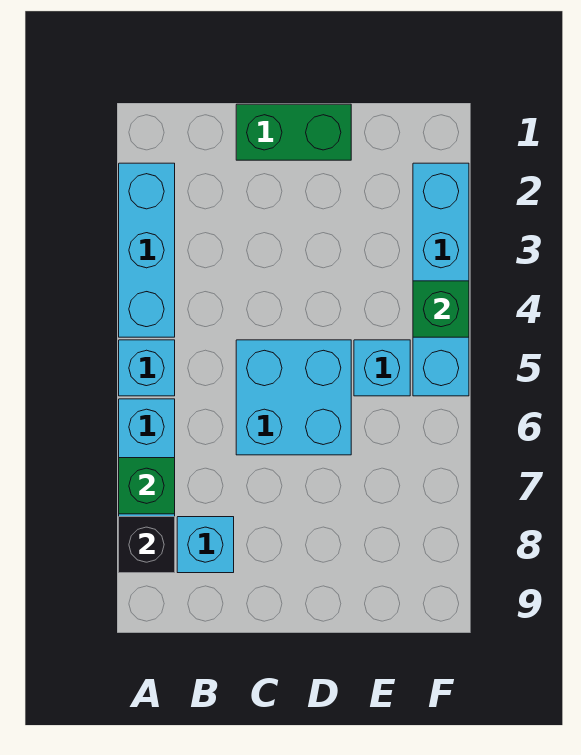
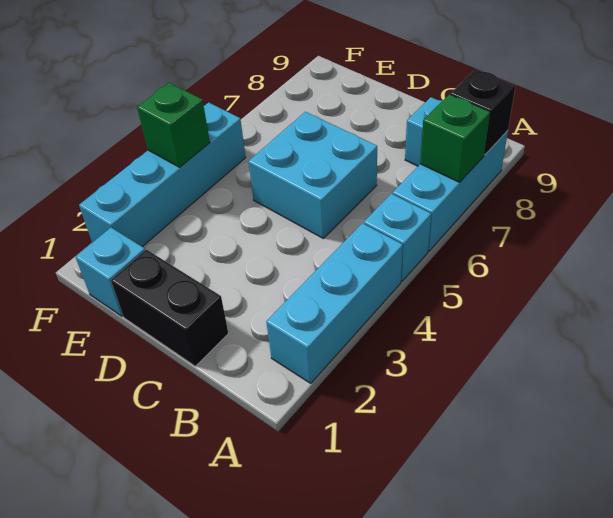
green 1x2 brick [236,104,351,160] -> black 1x2 brick [111,250,228,366]
cyan 1x1 brick [354,340,410,396] -> cyan 1x1 brick moved to [76,228,145,316]

